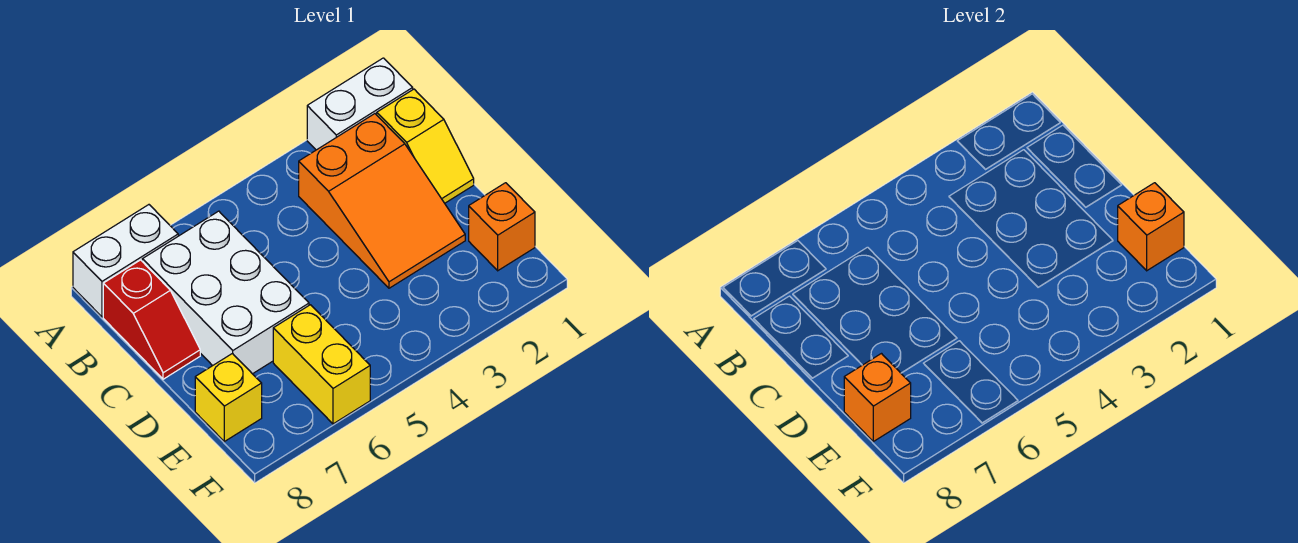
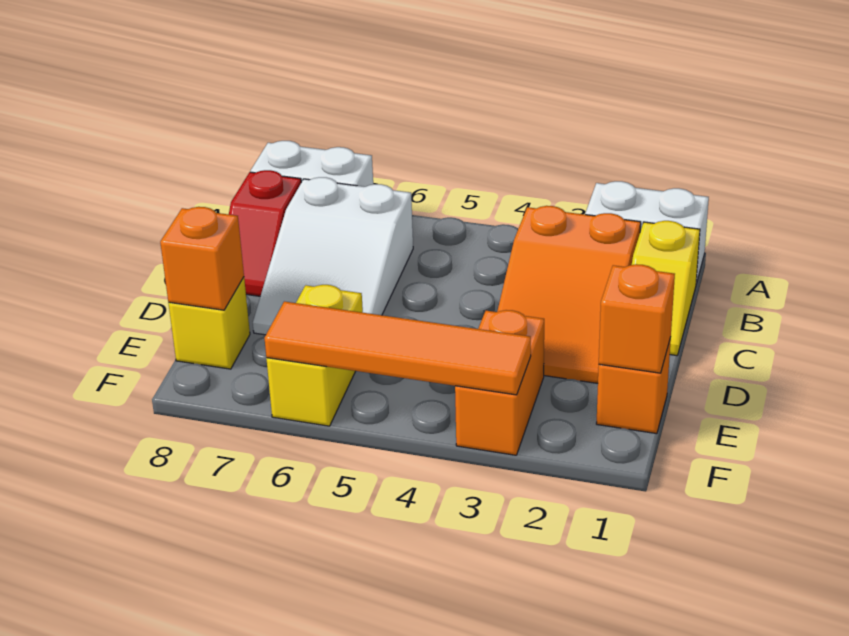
white 2x3 brick [142,211,309,374] -> white 2x3 slope [253,177,413,335]
none -> orange 1x2 brick [455,310,544,455]
none -> orange 1x4 tile [264,301,531,395]

